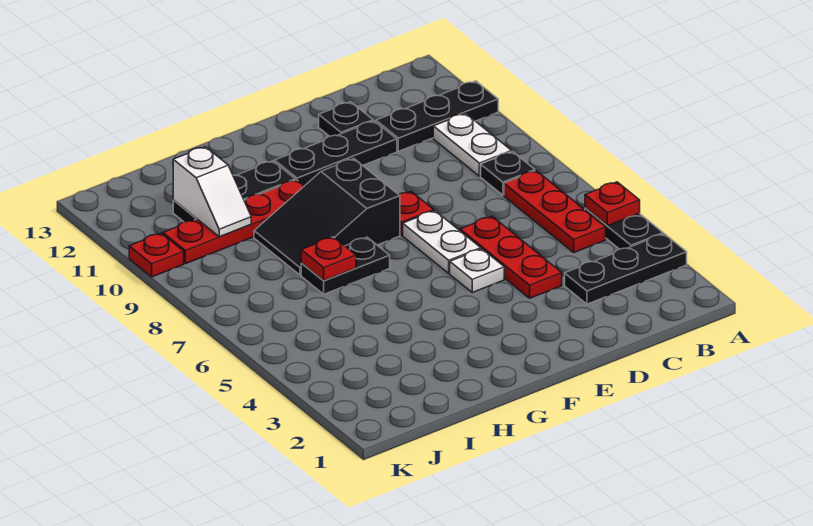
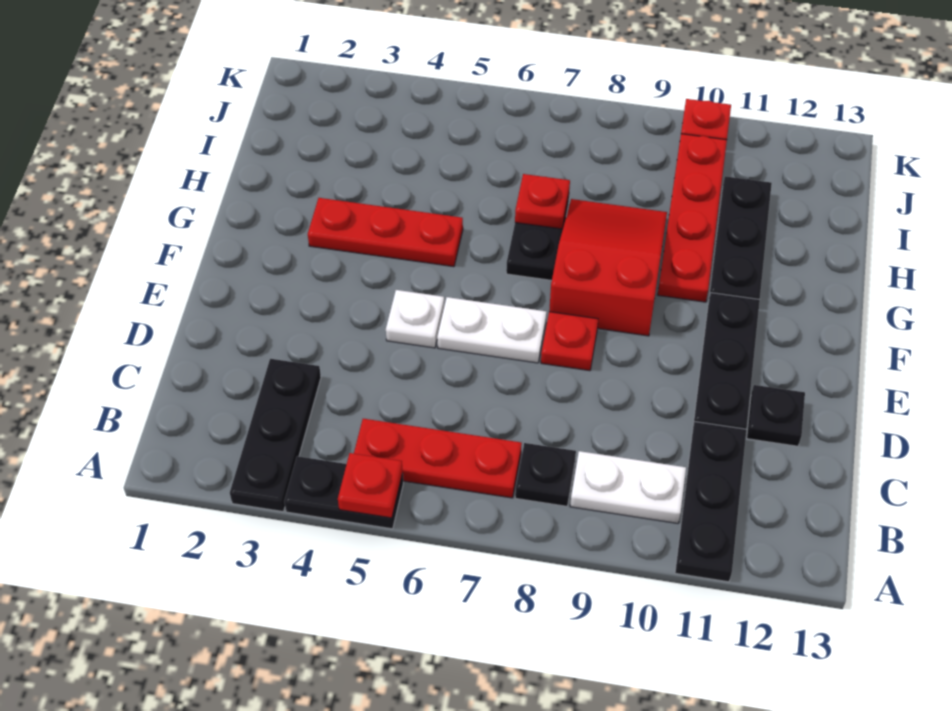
red 1x3 plate [460,216,562,298] -> red 1x3 plate moved to [308,198,463,267]
black 2x3 slope [254,159,400,275] -> red 2x3 slope [549,199,667,336]
white 1x2 slope [173,147,251,237] -> none

